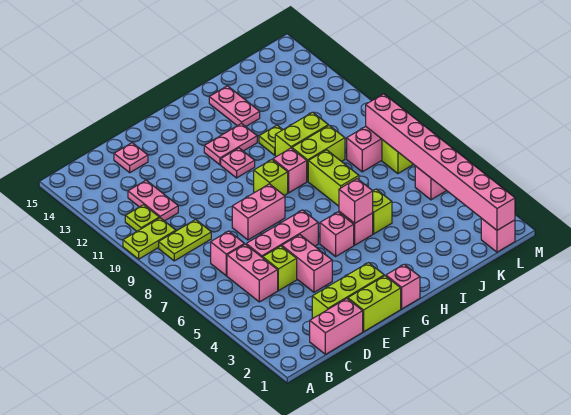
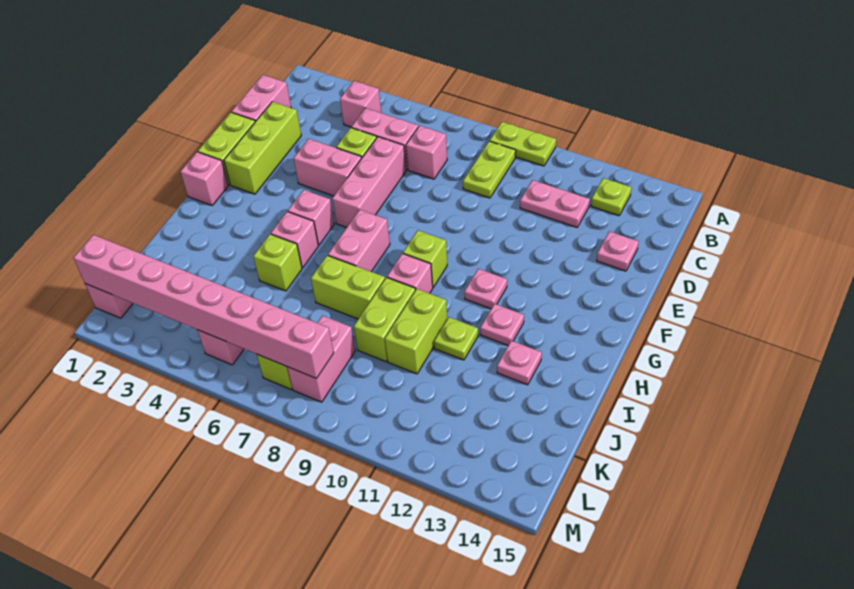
lime 1x2 plate [123,218,176,259] -> lime 1x2 plate turned to [490,122,556,166]
lime 1x1 plate [125,205,159,231] -> lime 1x1 plate moved to [591,178,631,216]
pink 1x2 brick [232,184,285,240] -> pink 1x2 brick moved to [328,210,390,272]
pink 1x2 plate [204,123,257,165] -> pink 1x1 plate [480,304,524,345]
pink 1x1 brick [339,179,373,223] -> pink 1x1 brick moved to [340,81,381,127]
pink 1x2 plate [209,86,260,127] -> pink 1x1 plate [497,341,542,385]

